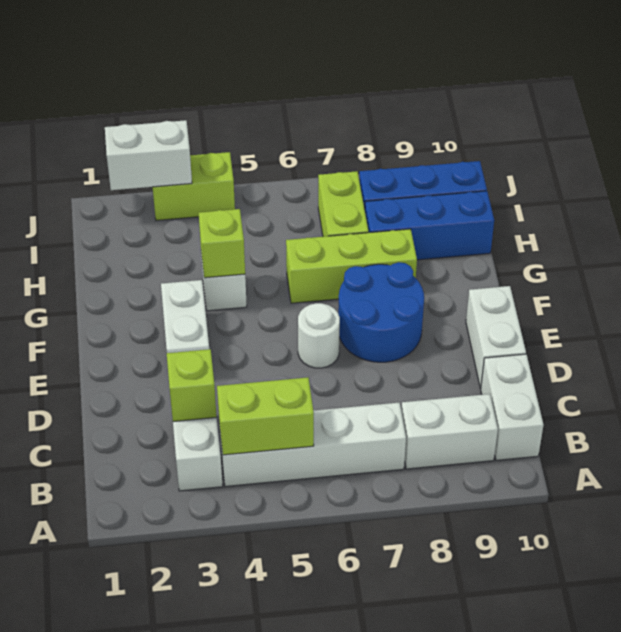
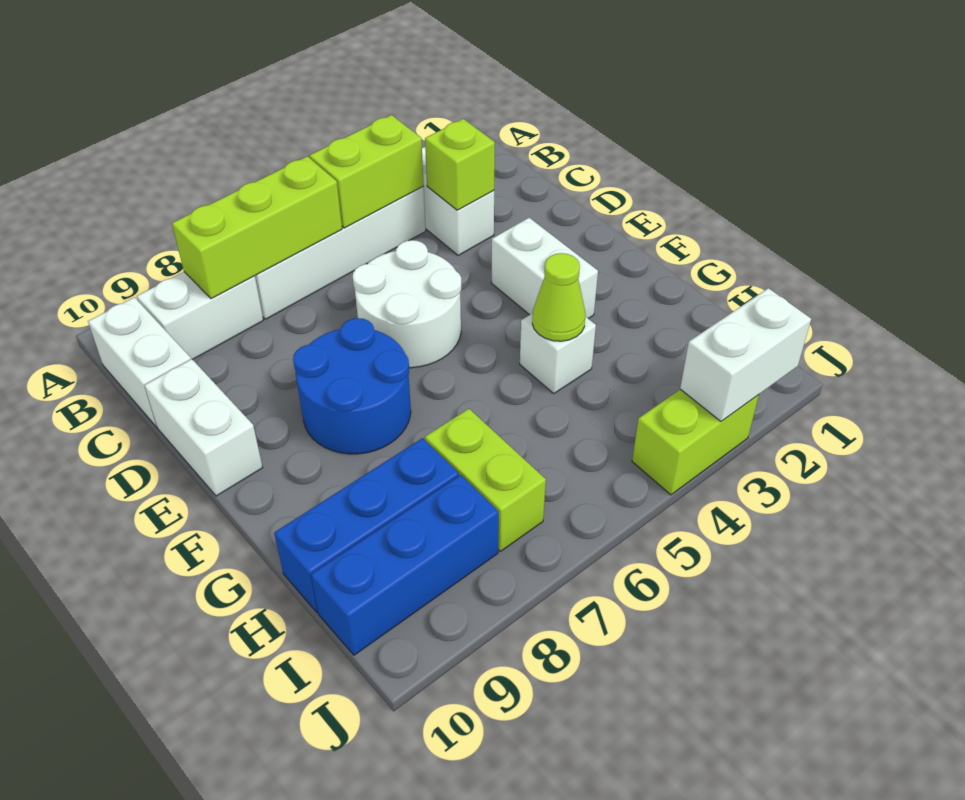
white 1x1 round brick [298,303,340,368] -> white 2x2 round brick [353,240,462,368]
lime 1x1 brick [199,209,245,278] -> lime 1x1 cone [532,253,585,341]
lime 1x3 brick [286,229,417,303] -> lime 1x3 brick moved to [172,156,342,299]

